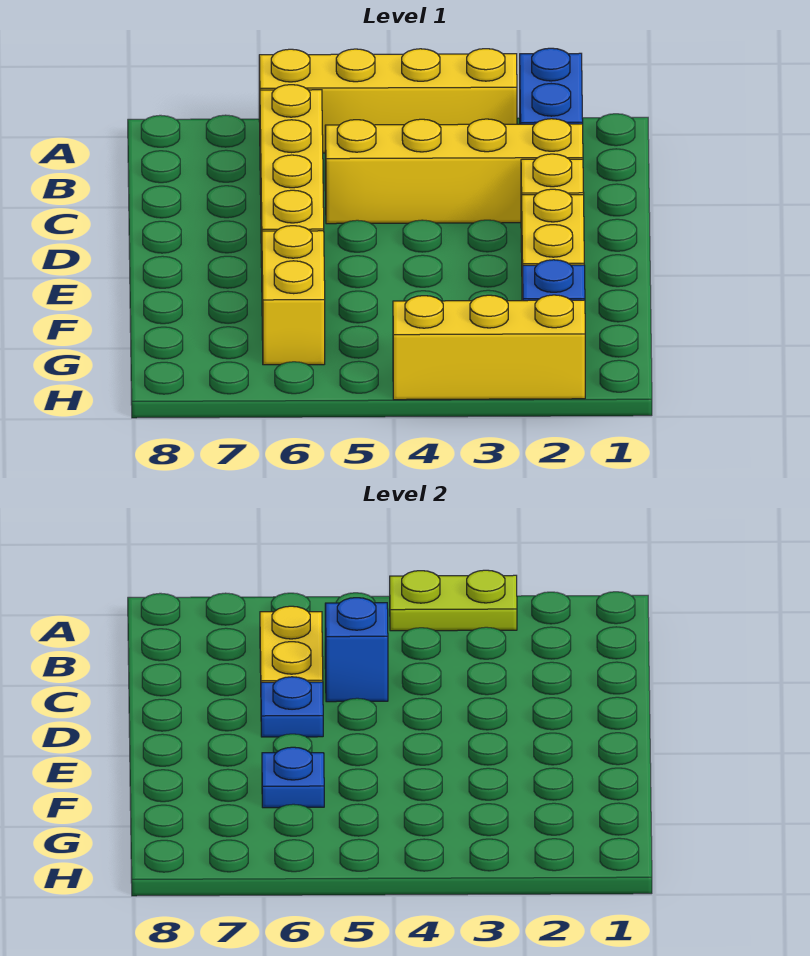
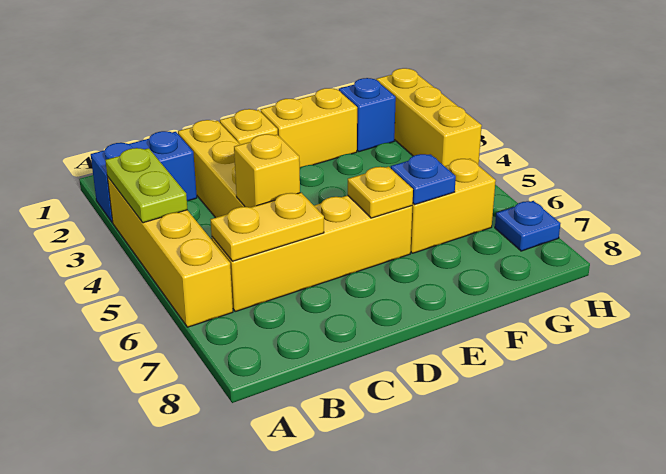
blue 1x1 brick [325,598,388,702] -> yellow 1x1 brick [234,134,300,207]
blue 1x1 plate [261,677,323,737] -> blue 1x1 plate moved to [495,201,561,251]
none -> yellow 1x1 plate [348,167,413,218]

